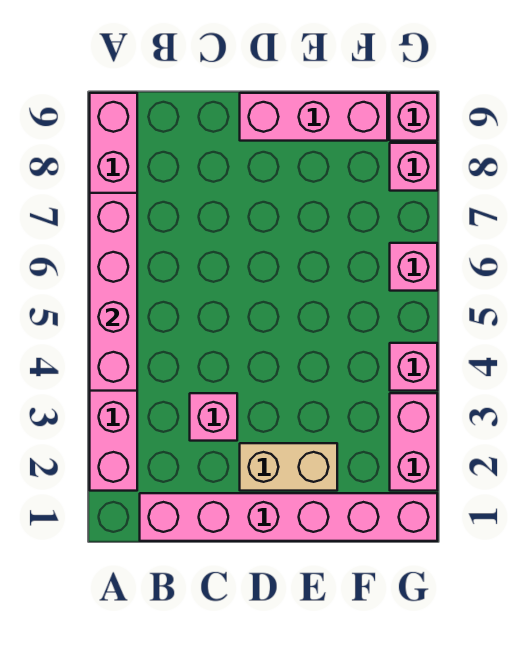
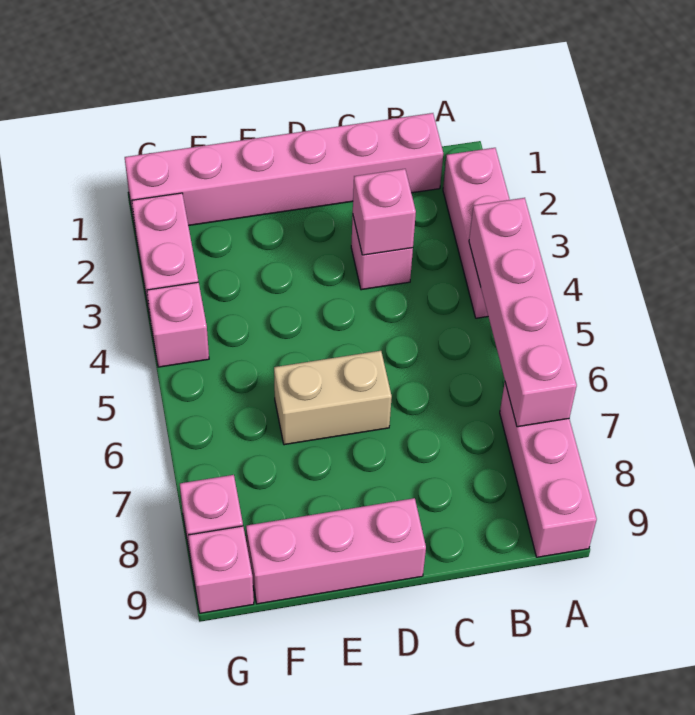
tan 1x2 brick [240,443,337,491] -> tan 1x2 brick moved to [274,351,392,445]
pink 1x1 brick [390,243,437,291] -> pink 1x1 brick moved to [353,169,416,255]

